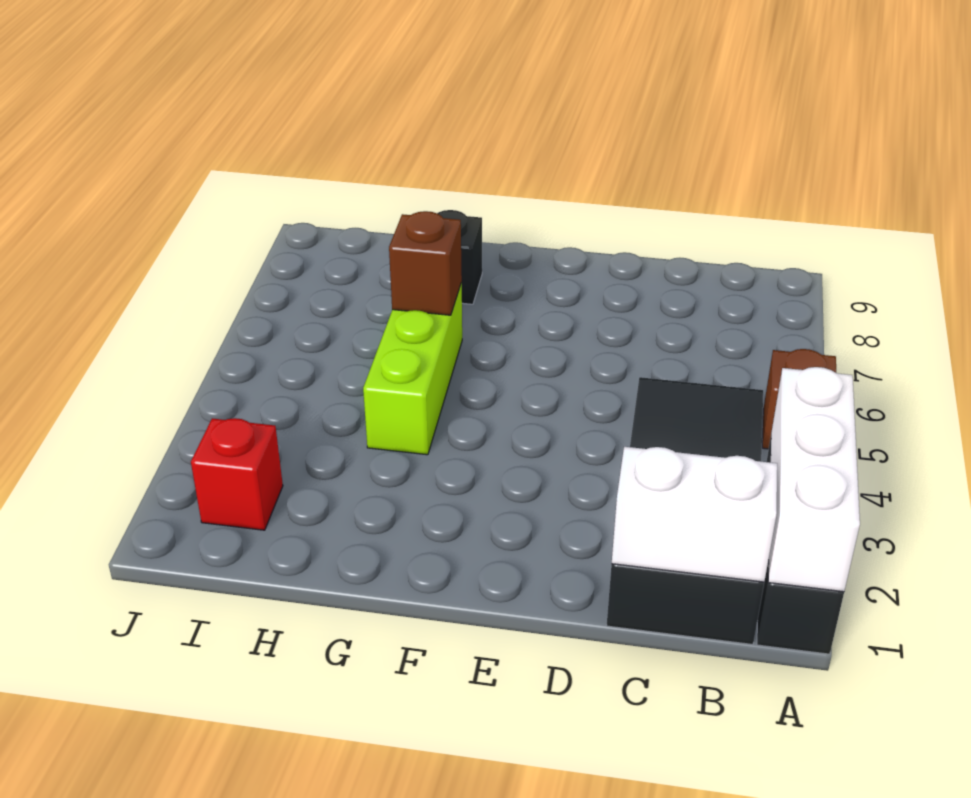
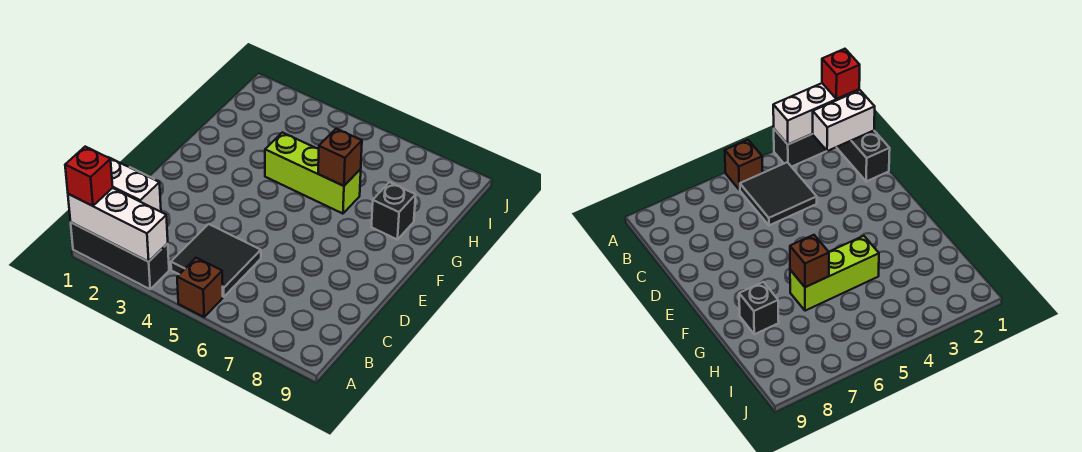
white 1x2 brick [612,447,777,582] -> white 1x2 brick turned to [108,157,161,211]
red 1x1 brick [191,418,283,530] -> red 1x1 brick moved to [65,147,113,206]

